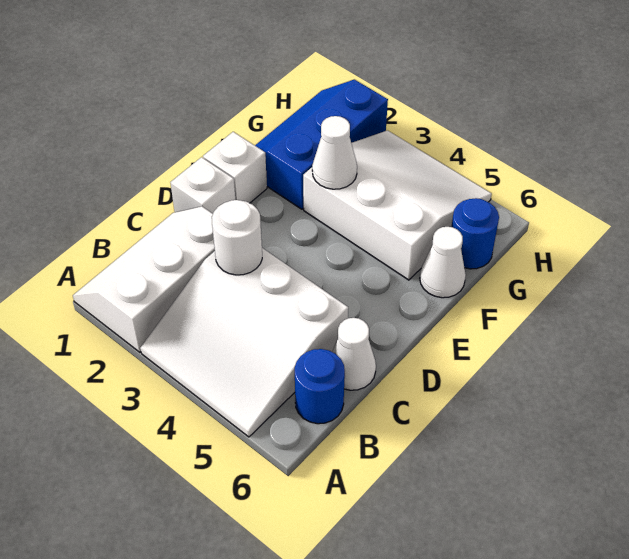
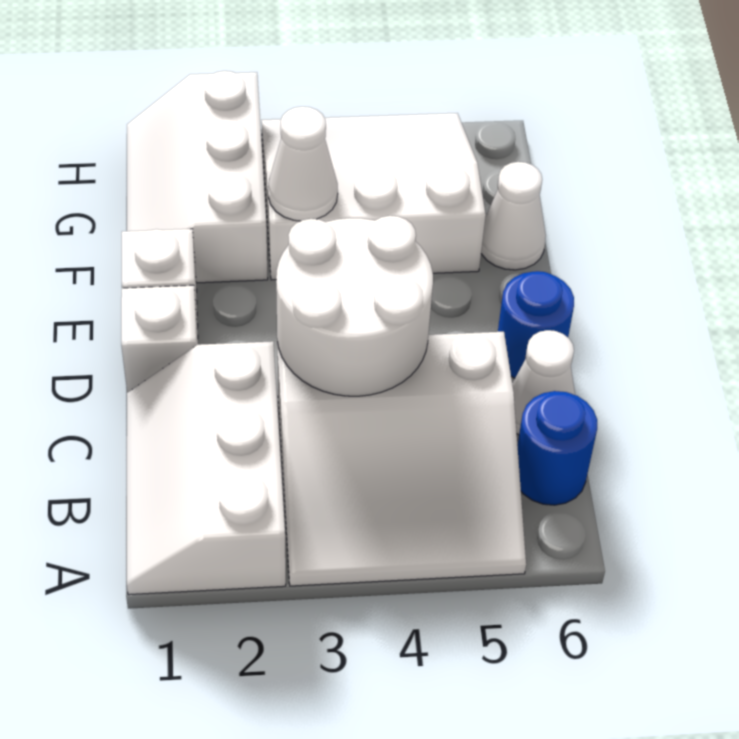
white 1x1 round brick [212,200,262,275] -> white 2x2 round brick [276,216,433,396]
blue 2x3 slope [255,79,388,209] -> white 2x3 slope [127,71,268,283]
blue 1x1 round brick [452,198,499,269] -> blue 1x1 round brick moved to [498,271,574,378]

